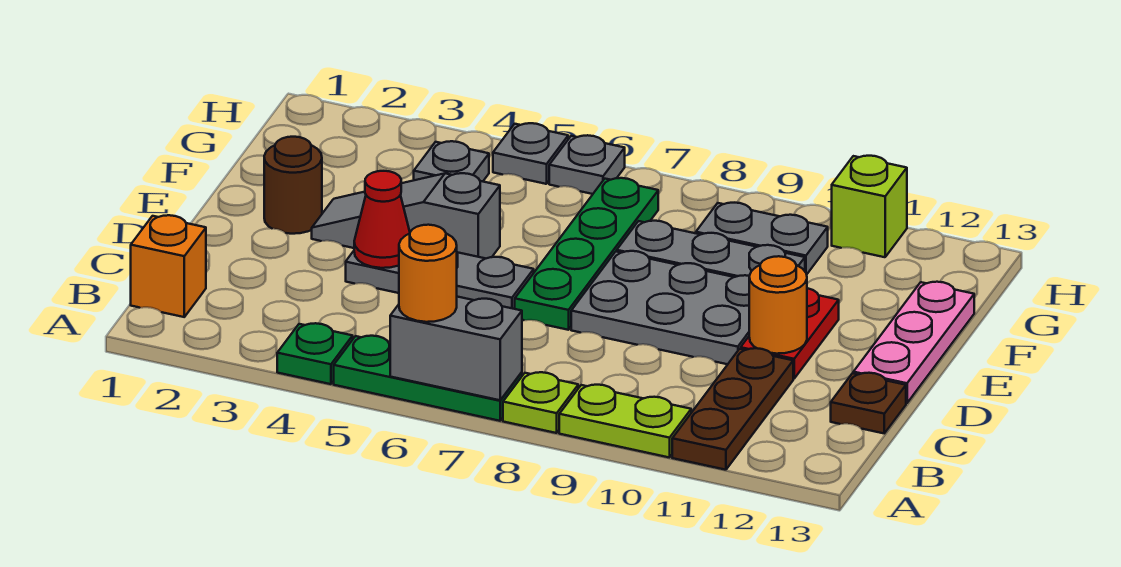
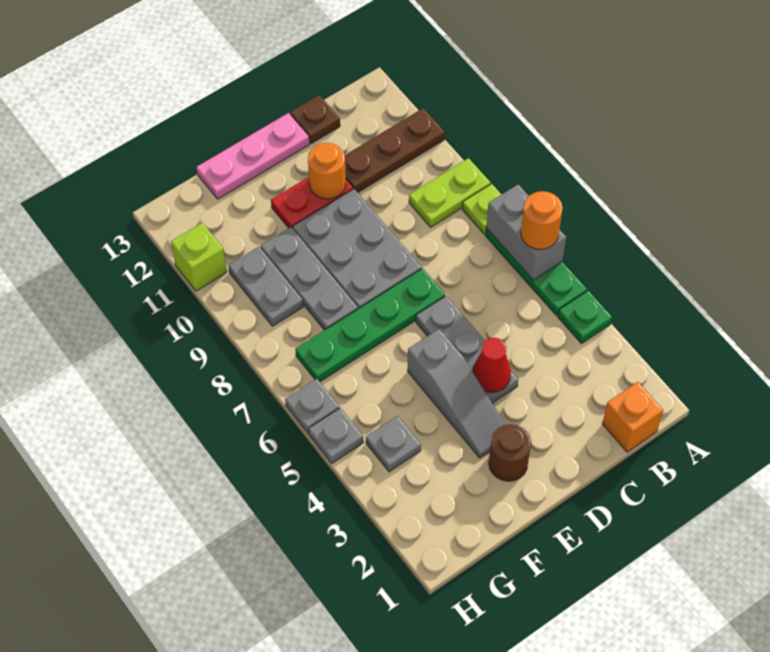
lime 1x2 plate [559,385,691,458] -> lime 1x2 plate turned to [409,158,491,227]

